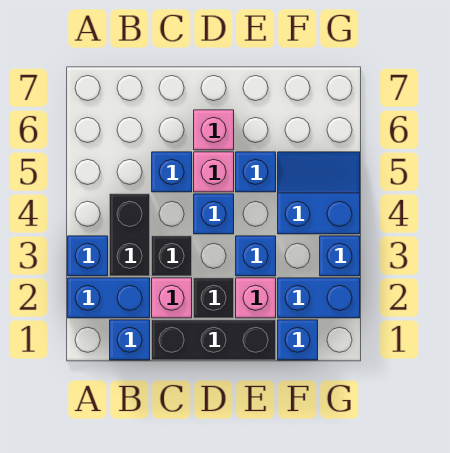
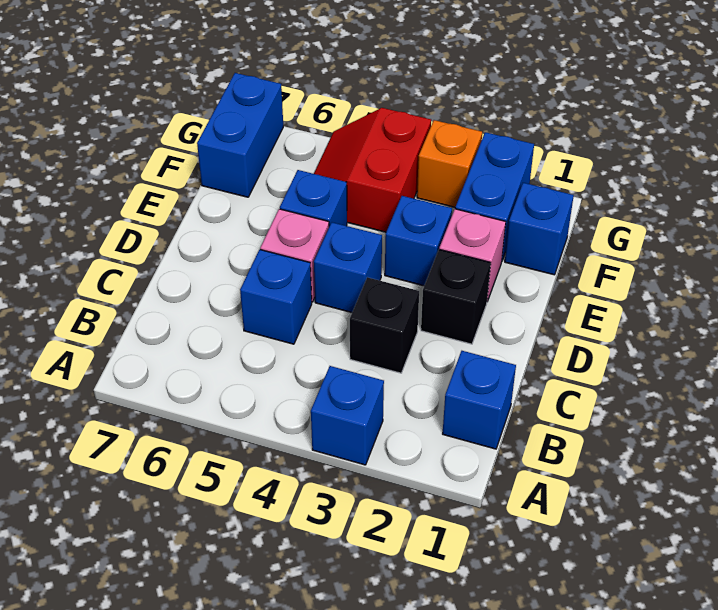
blue 1x2 brick [68,278,150,318] -> blue 1x2 brick moved to [197,73,283,197]
black 1x2 brick [110,194,150,276] -> none
black 1x3 brick [152,320,276,360] -> none
pink 1x1 brick [152,278,192,318] -> none
pink 1x1 brick [194,110,234,150] -> none
blue 2x2 slope [278,152,360,234] -> red 2x2 slope [314,108,431,232]
blue 1x1 brick [320,236,360,276] -> orange 1x1 brick [417,120,482,207]

